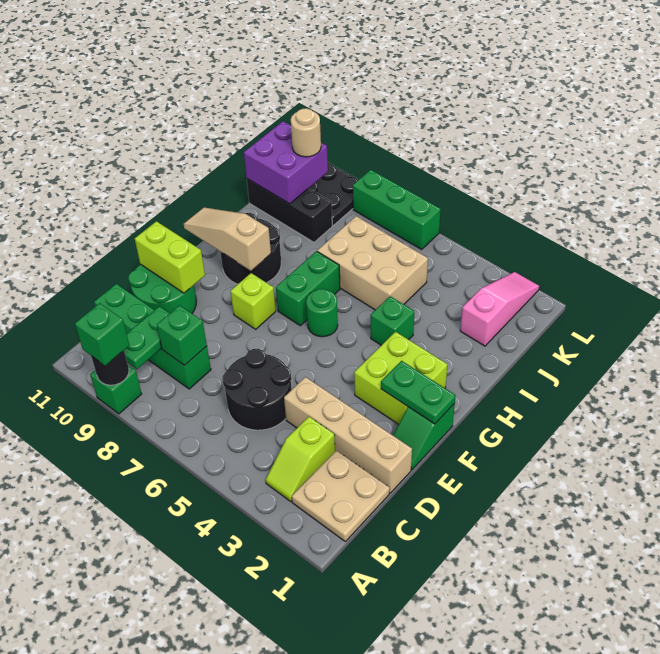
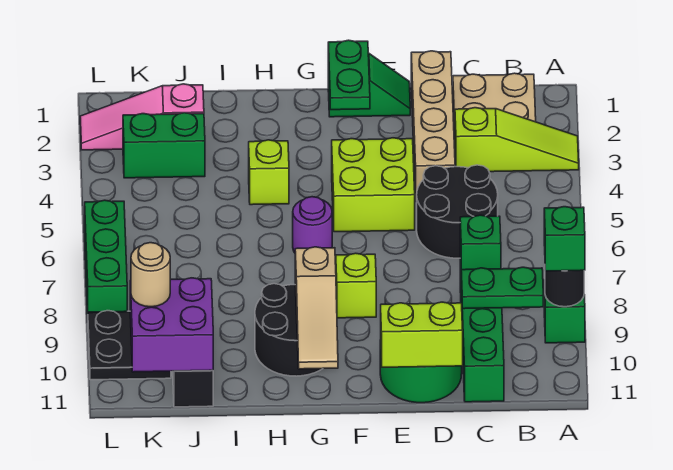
lime 1x2 slope [266,417,335,502] -> lime 1x3 slope [455,108,579,172]
lime 1x2 brick [135,221,205,293] -> lime 1x2 brick turned to [381,302,463,367]
lime 2x2 brick [354,332,448,424] -> lime 2x2 brick moved to [332,138,415,232]
green 1x1 round brick [306,289,338,337] -> purple 1x1 round brick [293,197,332,253]
green 1x2 brick [276,251,340,326] -> green 1x2 brick moved to [123,113,205,178]
green 1x1 brick [371,296,414,345] -> lime 1x1 brick [249,140,289,205]
tan 2x3 brick [317,216,428,310] -> none

